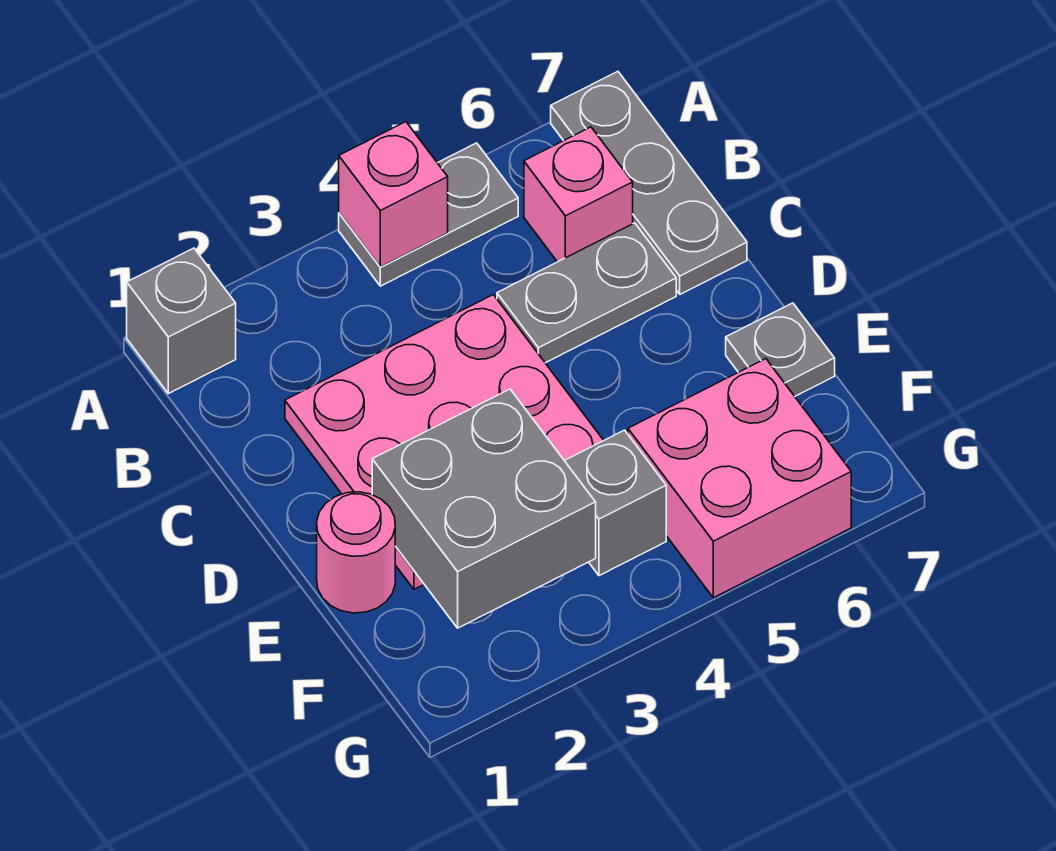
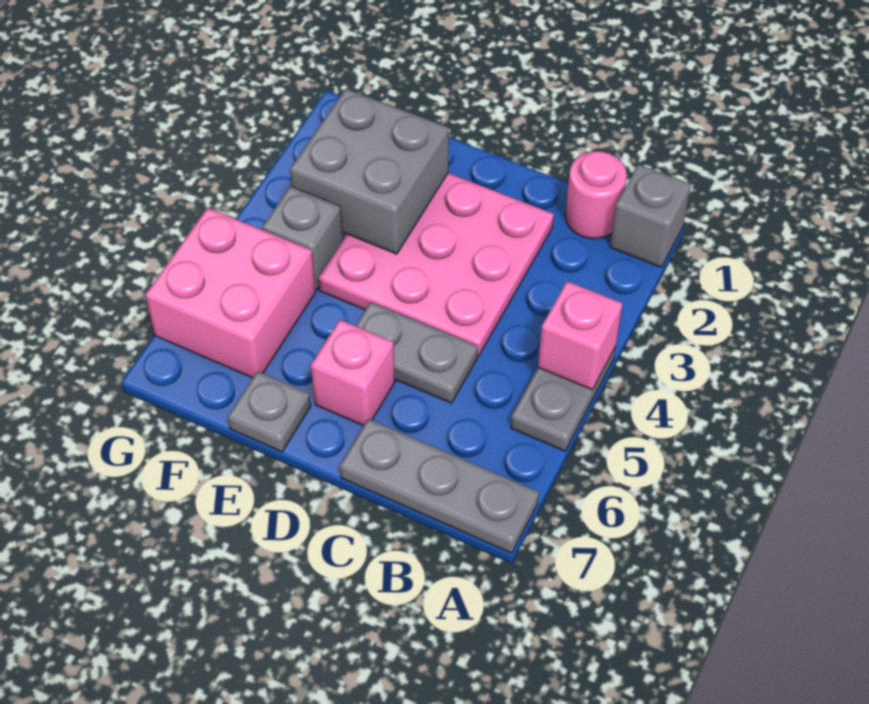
pink 1x1 brick [524,127,633,262] -> pink 1x1 brick moved to [311,320,395,426]
grey 1x2 plate [497,223,676,363] -> grey 1x2 plate turned to [356,302,478,403]
pink 1x1 round brick [317,492,395,613] -> pink 1x1 round brick moved to [565,151,627,239]

